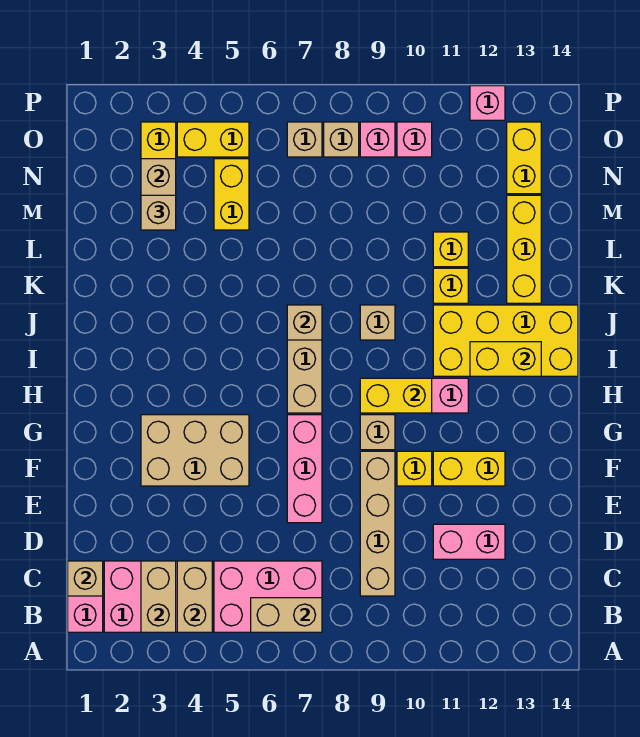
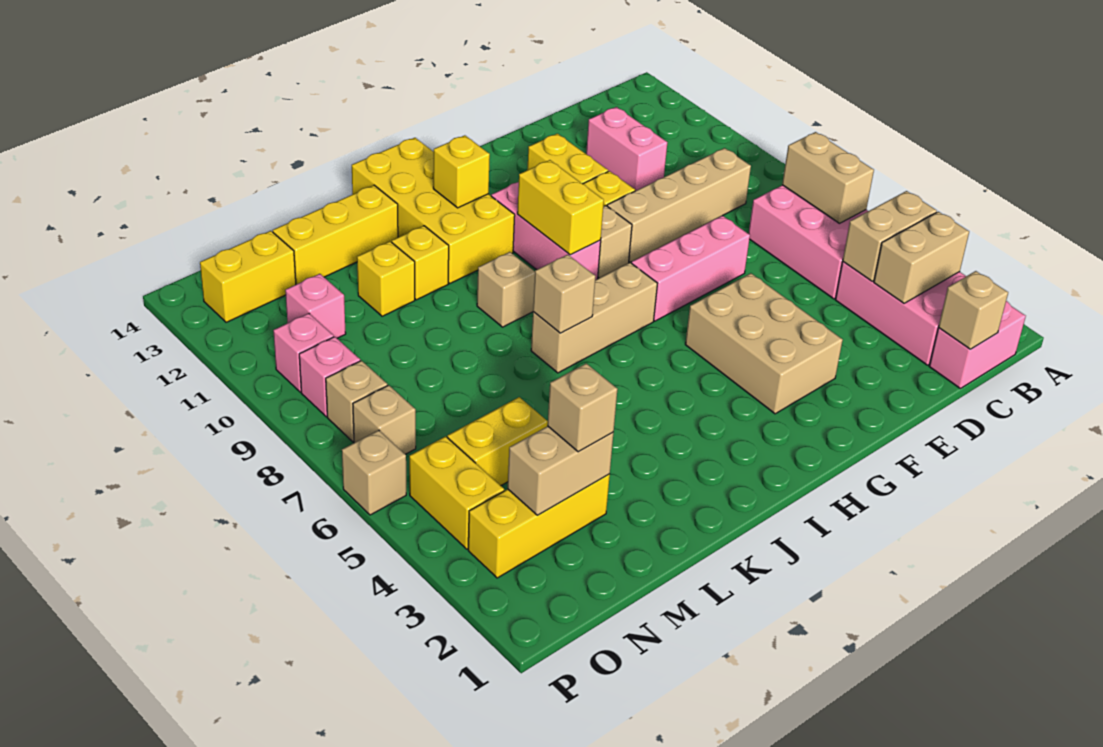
yellow 1x2 brick [470,342,541,376] -> yellow 1x1 brick [433,135,490,208]
none -> tan 1x1 brick [342,430,406,515]
pink 1x1 brick [470,86,505,120] -> pink 1x1 brick moved to [285,274,346,338]

